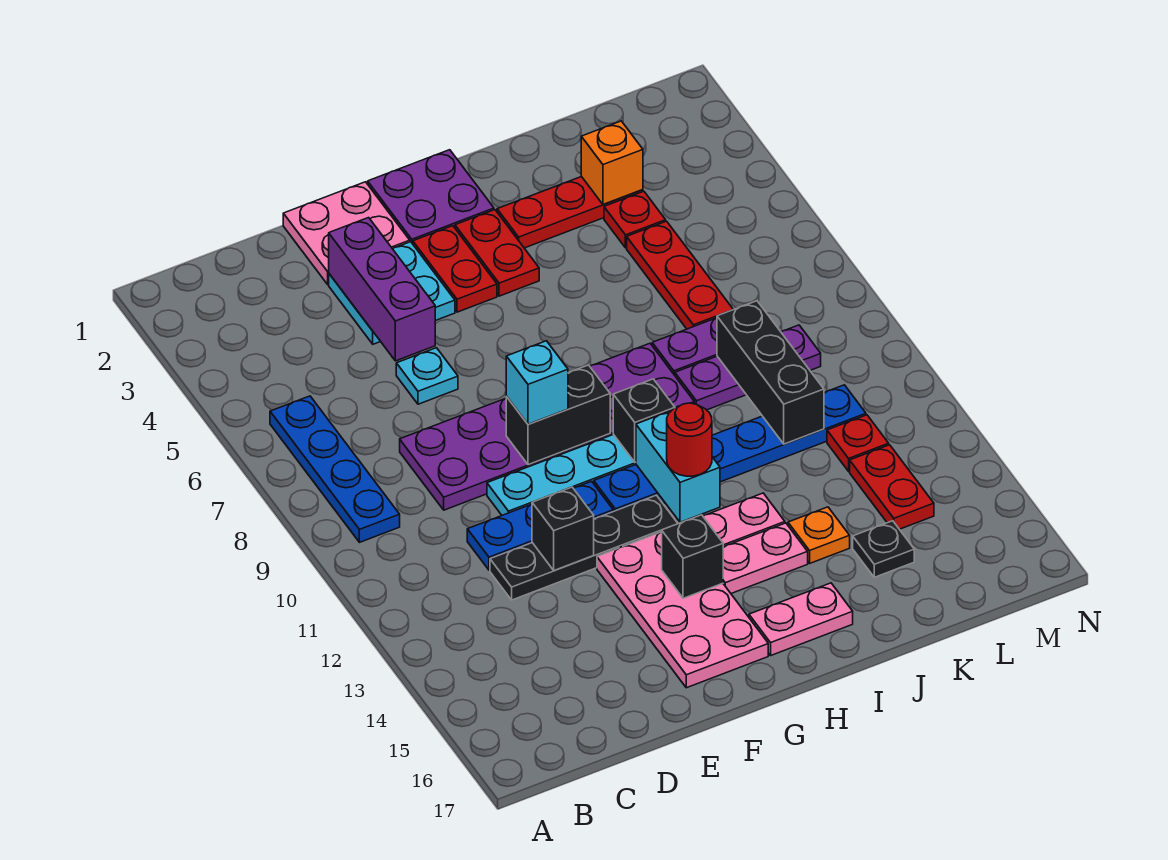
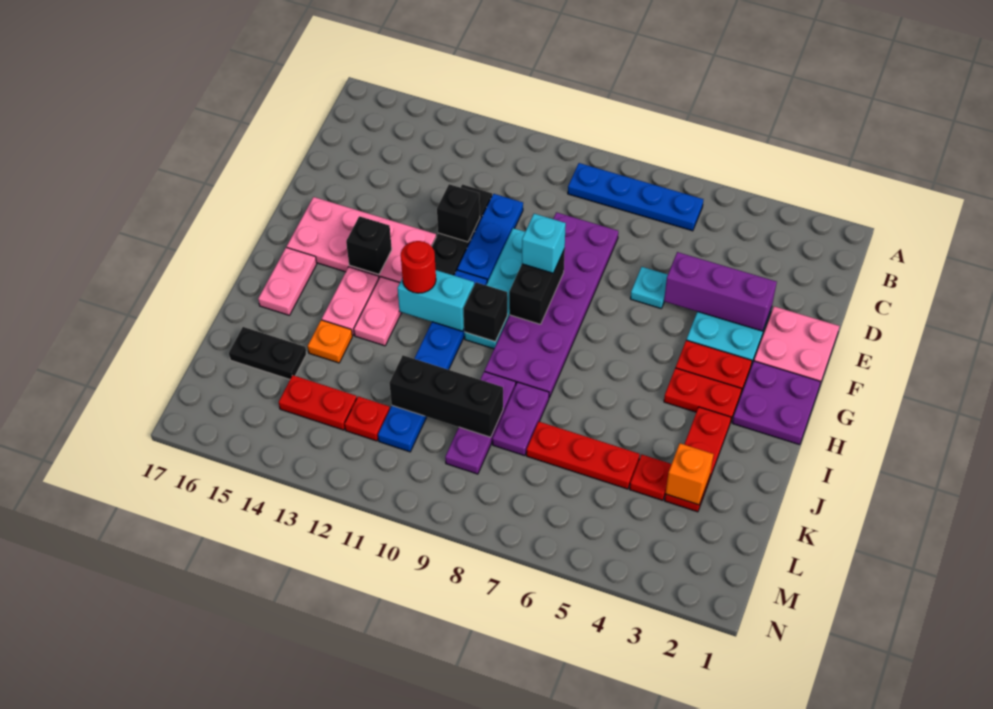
black 1x1 plate [853,521,914,577] -> black 1x2 plate [229,327,306,379]

